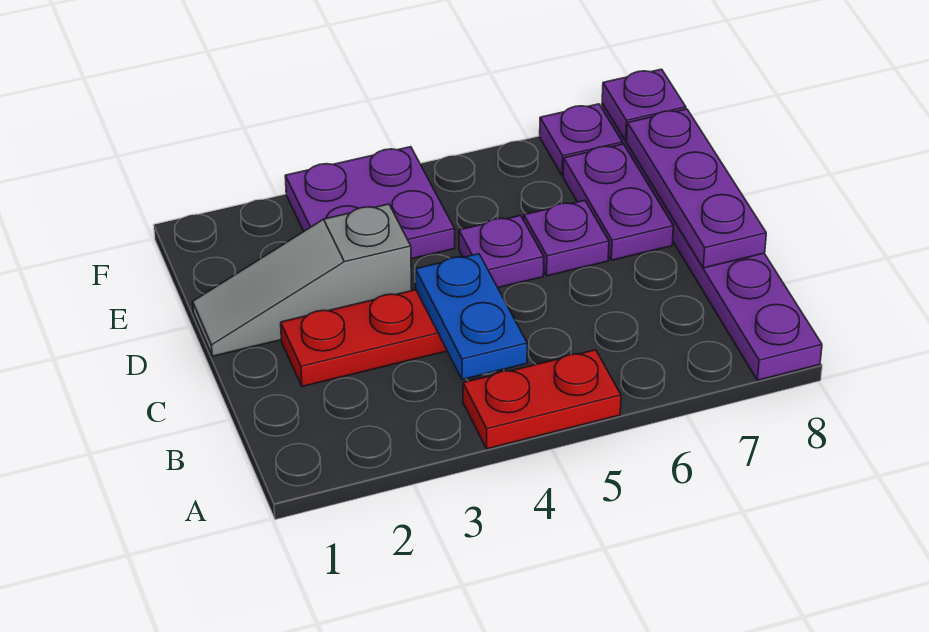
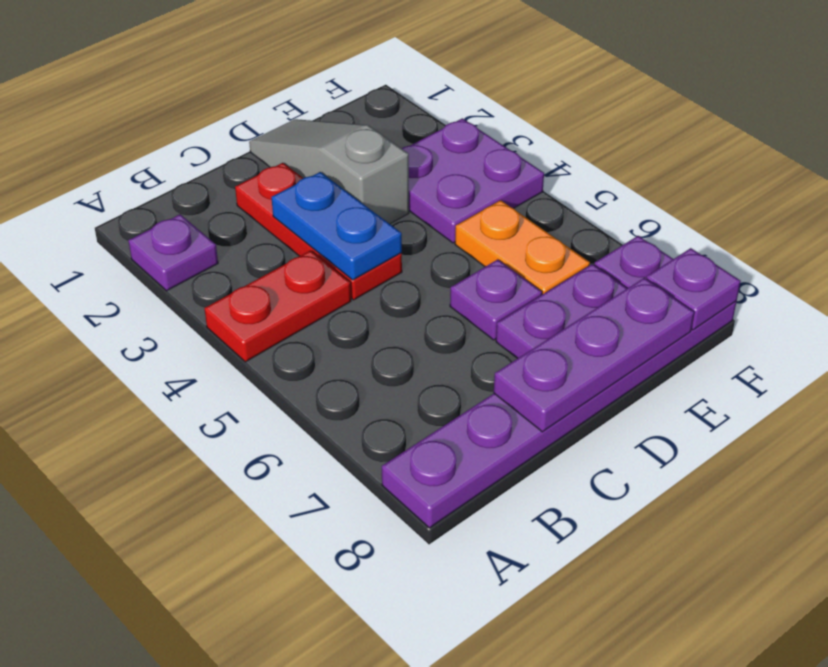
red 1x2 plate [463,350,621,449] -> red 1x2 plate turned to [204,251,351,362]
blue 1x2 plate [416,254,527,379] -> blue 1x2 plate turned to [271,172,402,280]
purple 1x1 plate [459,215,544,288] -> purple 1x1 plate moved to [128,214,218,291]
none -> orange 1x2 plate [455,200,590,295]

